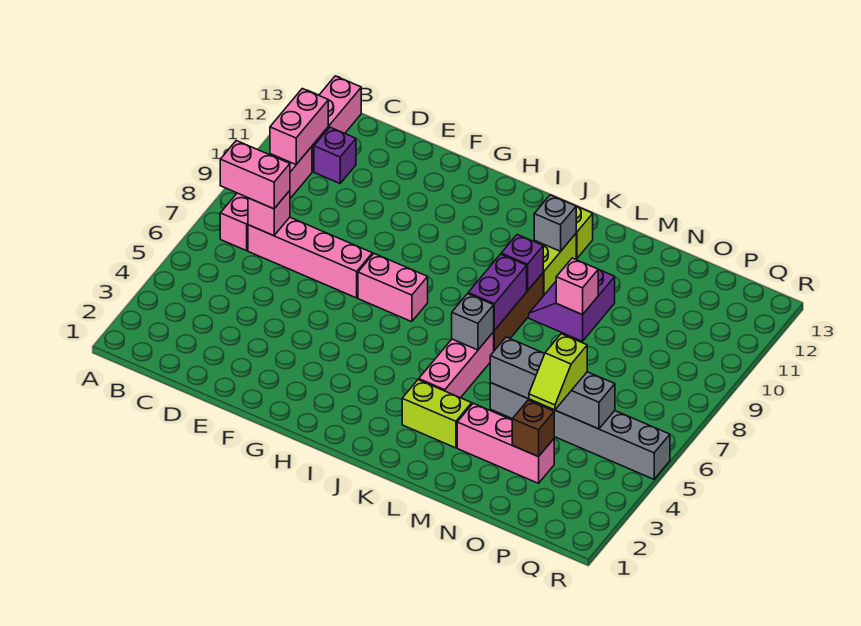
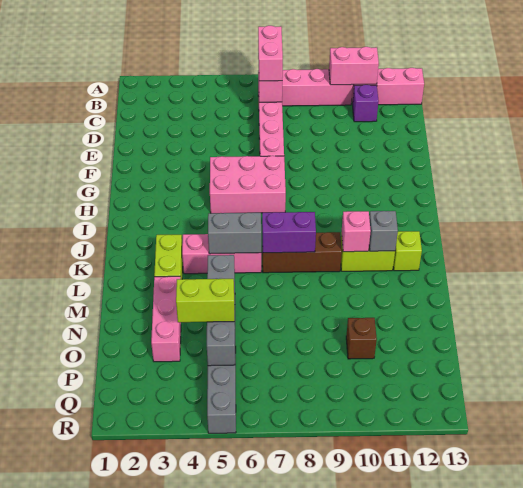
pink 1x2 brick [358,254,428,322] -> pink 2x3 brick [210,156,286,213]
grey 1x1 brick [452,294,494,350] -> grey 1x2 brick [208,213,261,254]
purple 1x1 brick [501,235,543,291] -> none
purple 2x2 slope [529,270,615,341] -> none
pink 1x1 brick [556,258,598,315] -> pink 1x1 brick moved to [342,211,371,252]
brown 1x1 brick [512,400,554,457] -> brown 1x1 brick moved to [346,318,377,359]
lime 1x2 slope [529,334,587,410] -> lime 1x2 brick [176,279,234,322]

